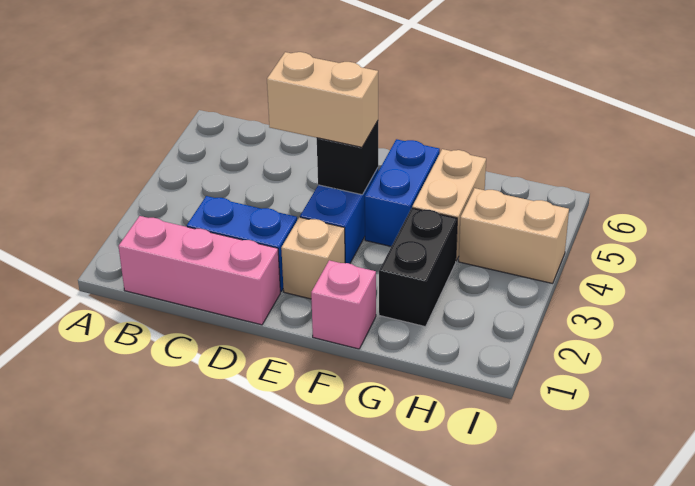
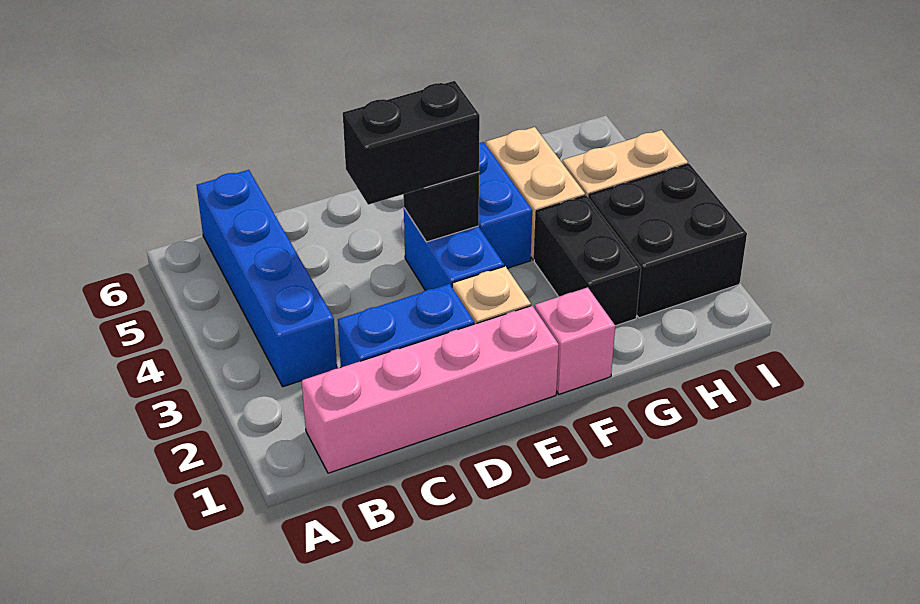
pink 1x3 brick [118,216,280,325] -> pink 1x4 brick [302,306,559,473]
none -> blue 1x4 brick [197,170,337,387]
tan 1x2 brick [267,52,378,147] -> black 1x2 brick [343,81,480,205]
none -> black 2x2 brick [589,164,747,318]

